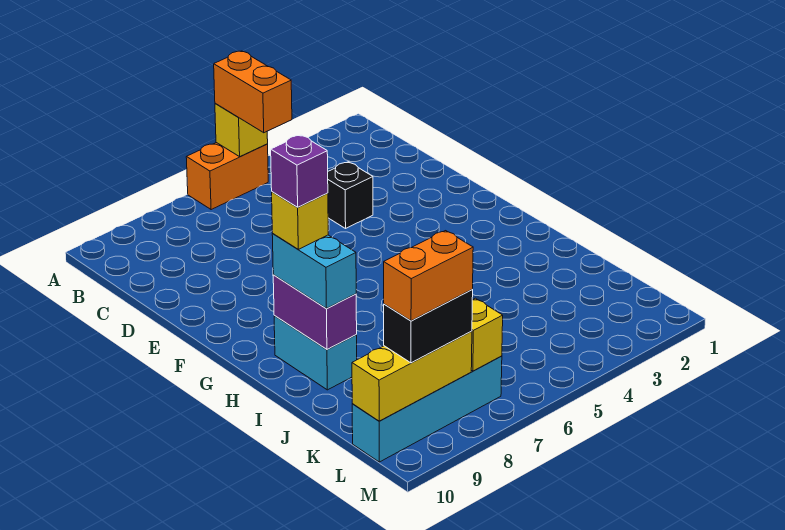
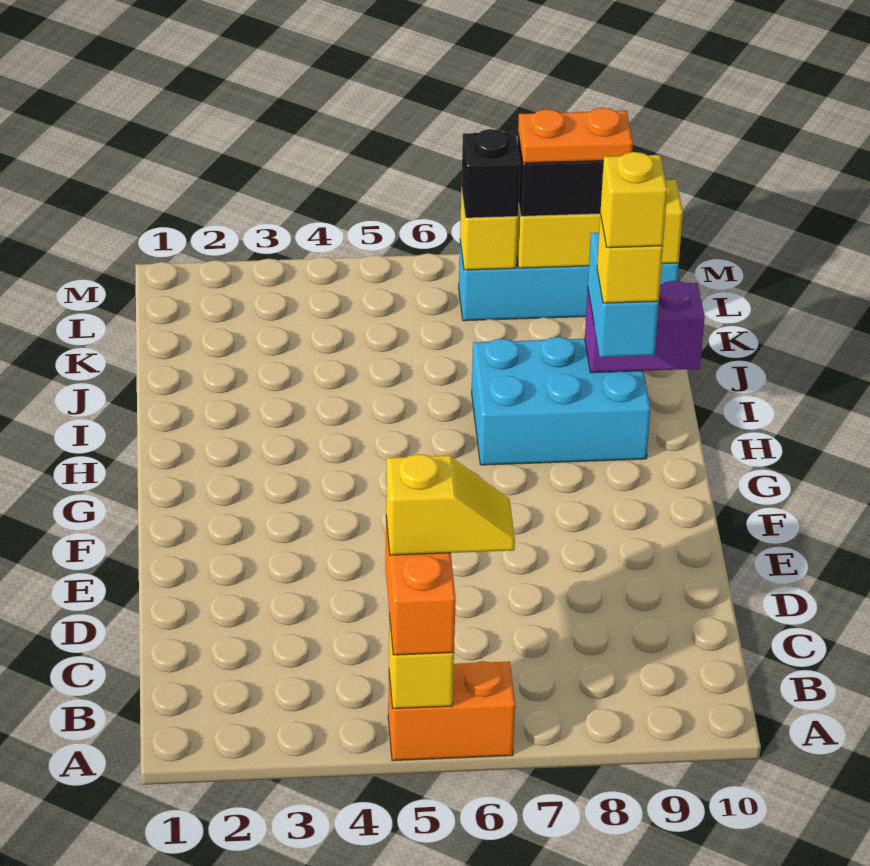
none -> yellow 1x2 slope [386,454,515,555]
black 1x1 brick [328,162,373,228] -> black 1x1 brick moved to [461,129,520,218]
cyan 1x2 brick [274,316,357,390] -> cyan 2x3 brick [472,337,650,465]
purple 1x2 brick [273,275,357,350] -> purple 1x2 brick turned to [585,281,705,373]
purple 1x1 brick [271,135,328,207] -> yellow 1x1 brick [600,152,667,248]
orange 1x2 brick [384,231,473,321] -> orange 1x2 plate [518,108,633,163]

